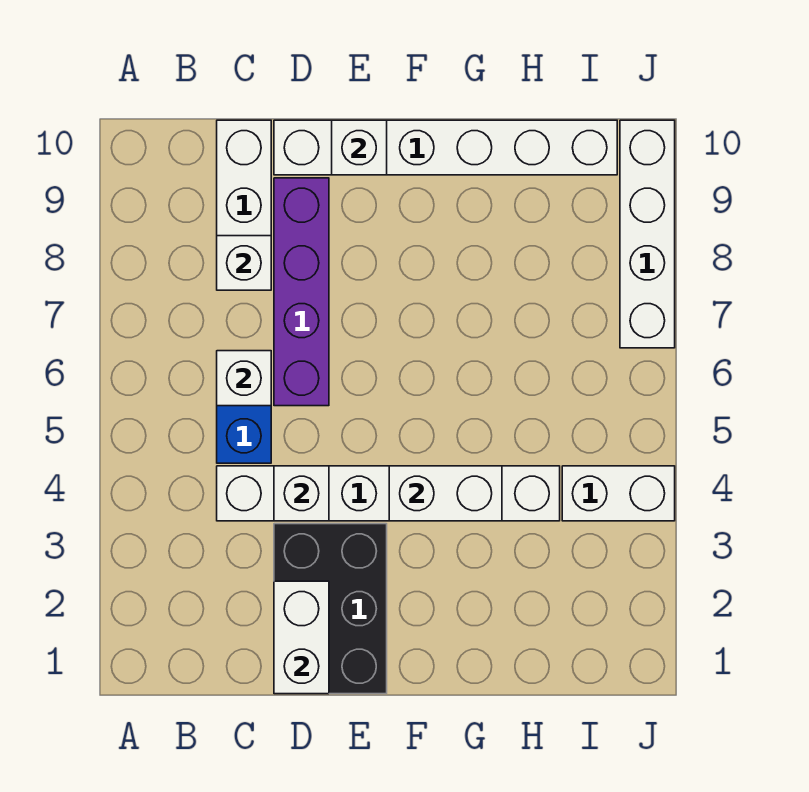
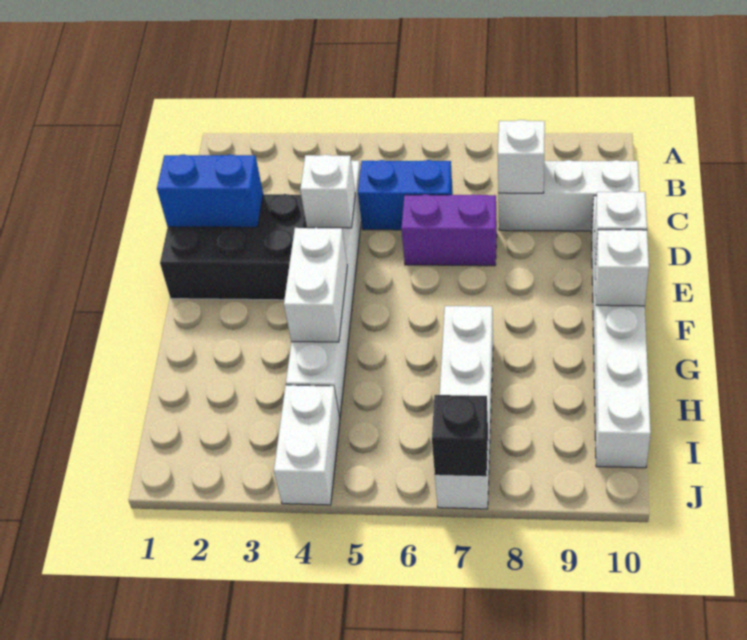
white 1x1 brick [217,351,271,406] -> white 1x1 brick moved to [595,229,649,306]
white 1x2 brick [274,581,329,694] -> blue 1x2 brick [157,154,263,227]
purple 1x4 brick [274,178,329,406] -> purple 1x2 brick [401,194,497,266]
white 1x4 brick [620,120,675,348] -> white 1x4 brick turned to [435,306,493,509]
none -> black 1x1 brick [432,395,488,476]

